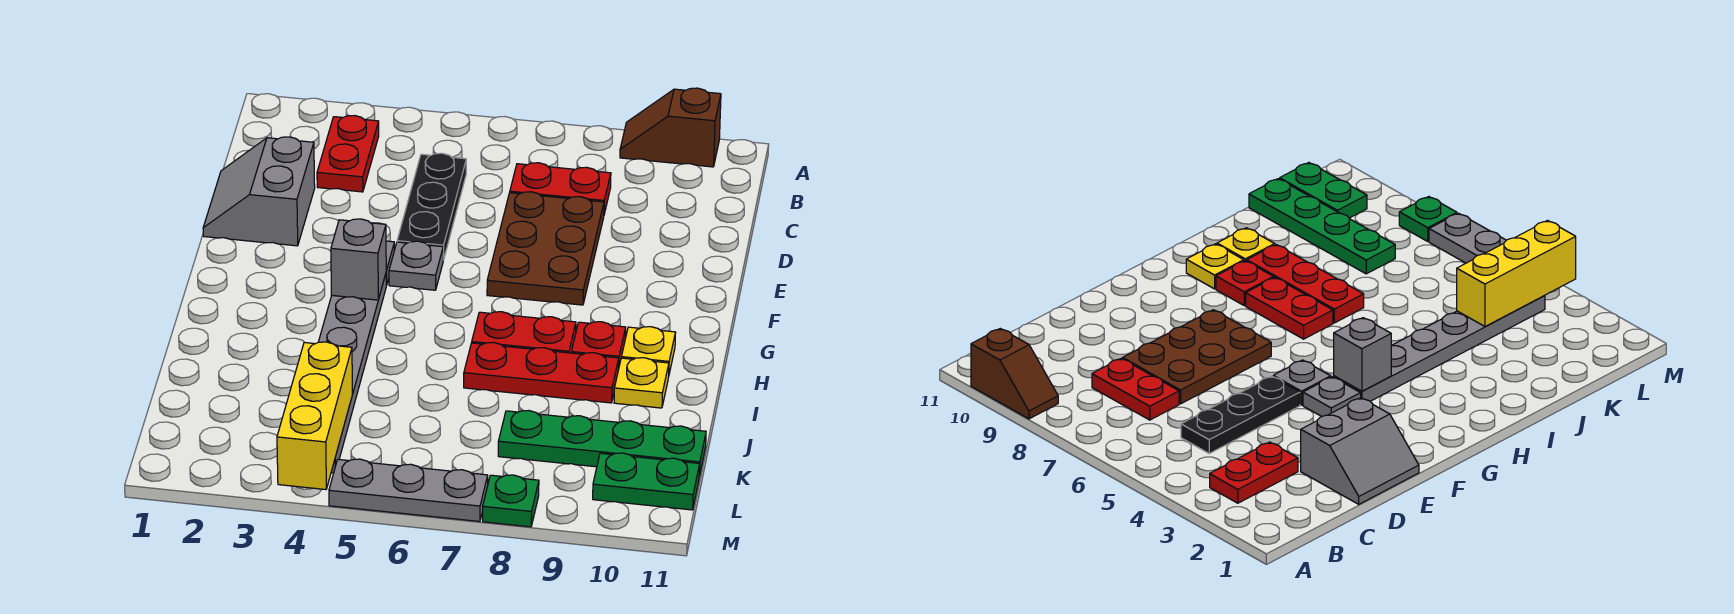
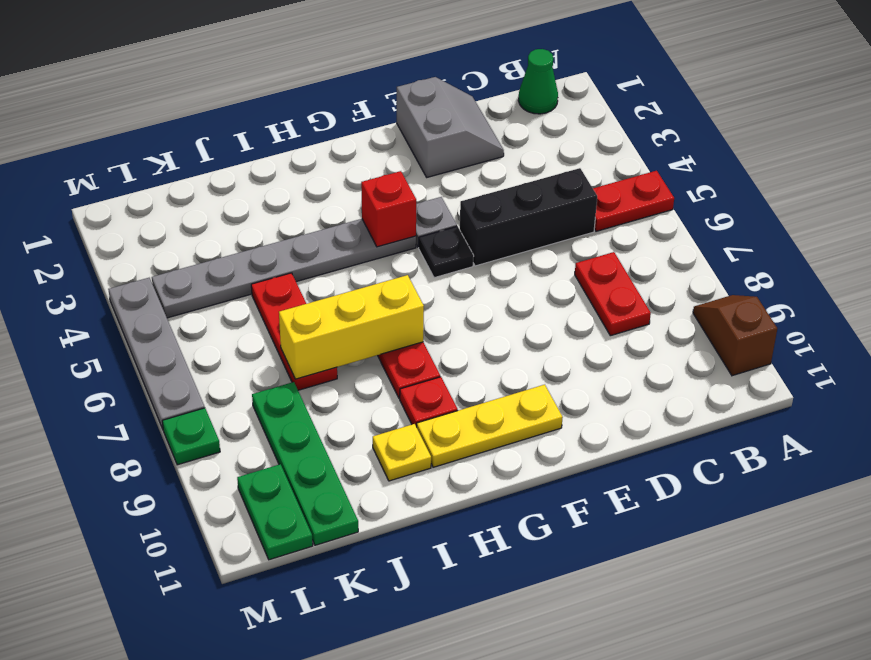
none -> green 1x1 cone [518,49,558,114]
red 1x2 plate [317,116,379,192] -> red 1x2 plate moved to [593,171,674,231]
black 1x3 plate [397,153,466,260] -> black 1x3 brick [460,168,597,266]
grey 2x2 slope [203,137,315,246] -> grey 2x2 slope turned to [397,77,504,177]
brown 2x3 plate [487,192,604,305] -> none
grey 1x1 plate [389,241,443,290] -> black 1x1 plate [419,226,474,278]
grey 1x1 brick [331,219,386,300] -> red 1x1 brick [361,171,416,247]
yellow 1x1 plate [621,327,676,373] -> yellow 1x3 plate [417,385,563,467]
red 1x3 plate [464,342,619,403] -> red 1x3 plate moved to [251,273,337,390]
yellow 1x3 brick [277,342,352,490] -> yellow 1x3 brick moved to [279,275,424,379]
grey 1x3 plate [329,459,488,522] -> grey 1x4 plate [108,278,205,429]

